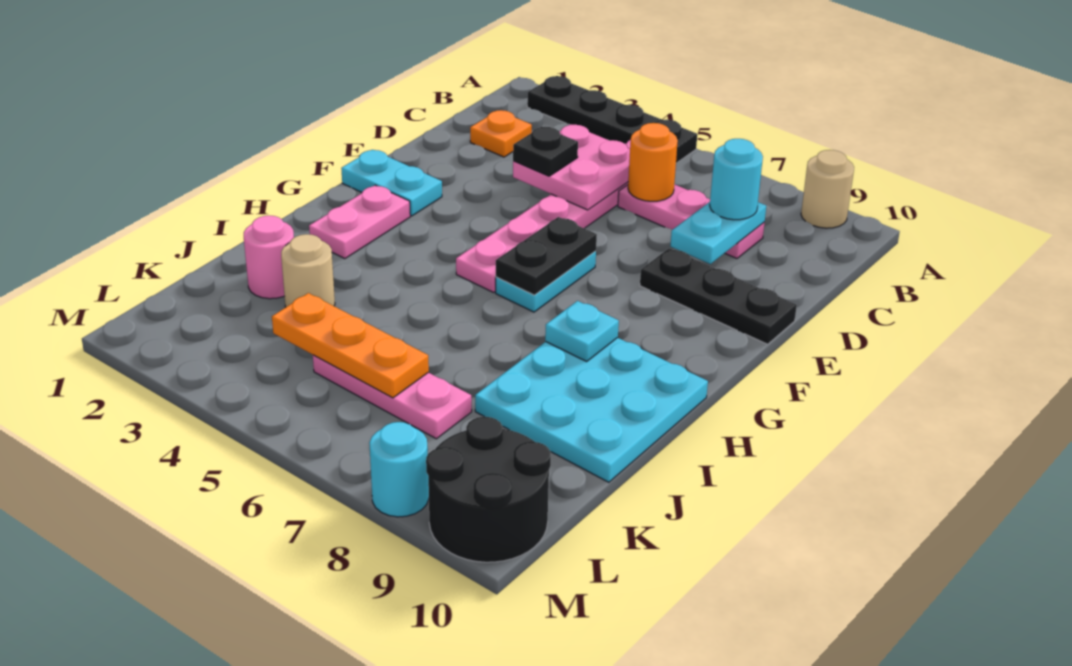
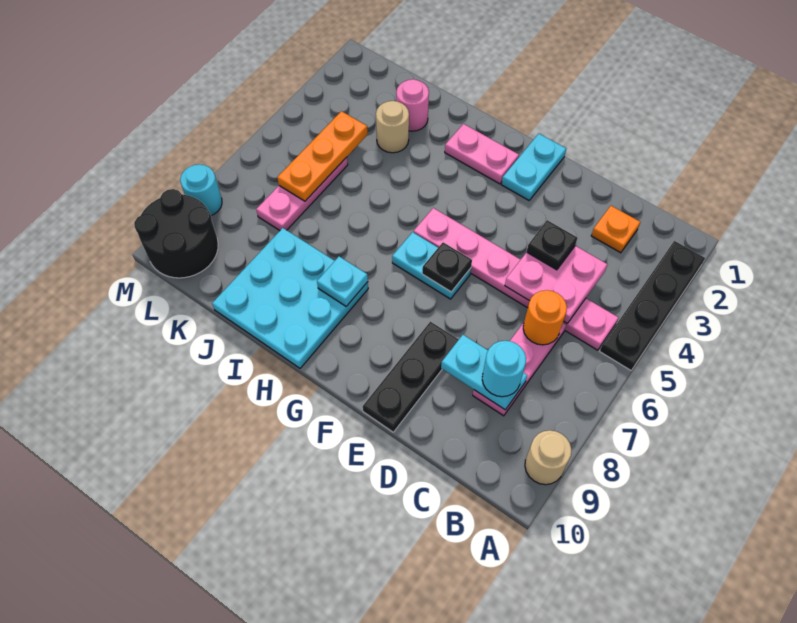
black 1x2 plate [496,217,597,295] -> black 1x1 plate [422,242,472,292]

